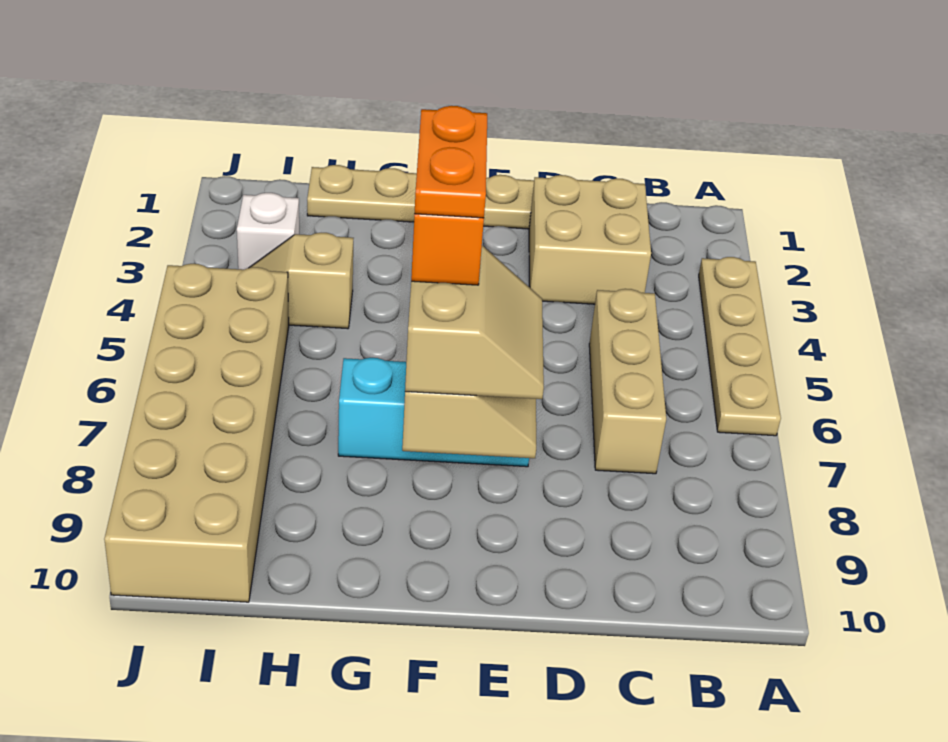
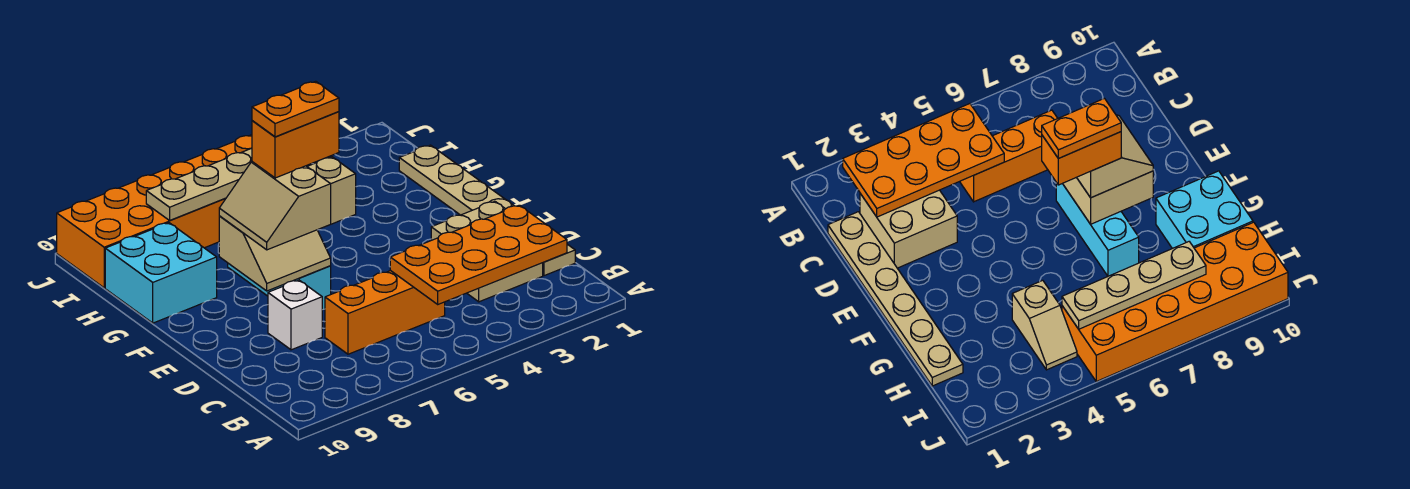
tan 1x4 plate [699,257,781,436] -> tan 1x4 plate moved to [146,148,252,220]
none -> orange 2x4 plate [390,205,567,304]
tan 1x3 brick [589,289,666,474] -> orange 1x3 brick [325,271,445,354]
tan 2x2 slope [405,245,544,399] -> tan 2x2 slope turned to [219,162,331,250]
none -> cyan 2x2 brick [105,223,217,323]
white 1x1 brick [237,193,299,270] -> white 1x1 brick moved to [268,280,322,350]
tan 2x6 brick [104,264,289,602] -> orange 2x6 brick [57,135,252,288]

